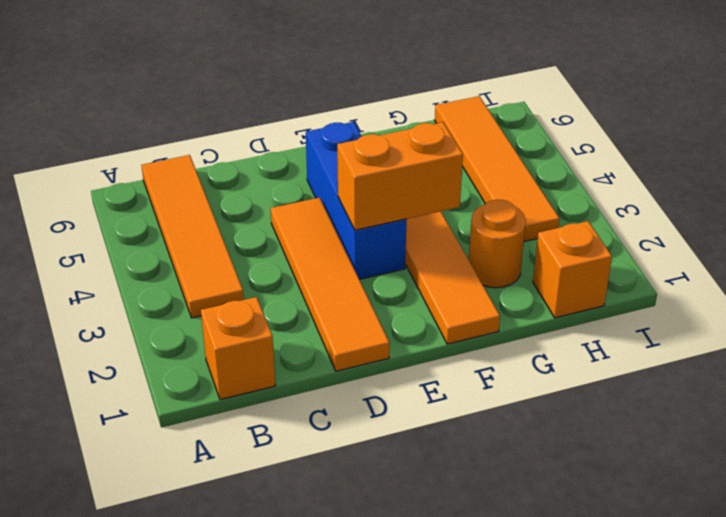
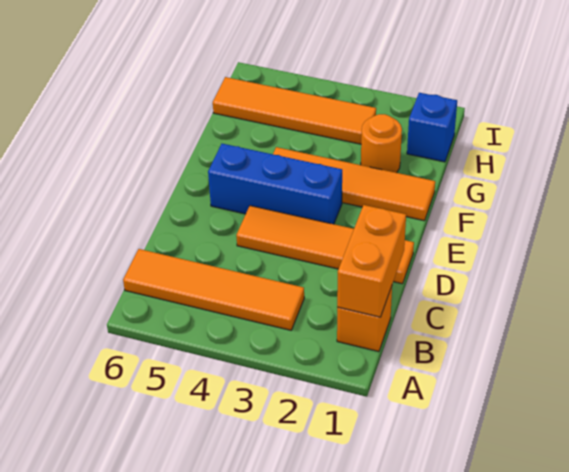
orange 1x2 brick [337,122,463,230] -> orange 1x2 brick moved to [337,205,406,317]
orange 1x1 brick [533,221,612,318] -> blue 1x1 brick [407,93,457,162]

